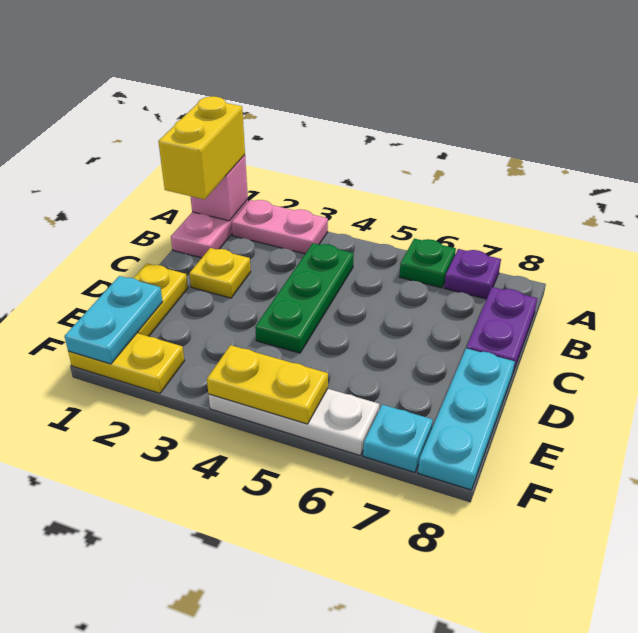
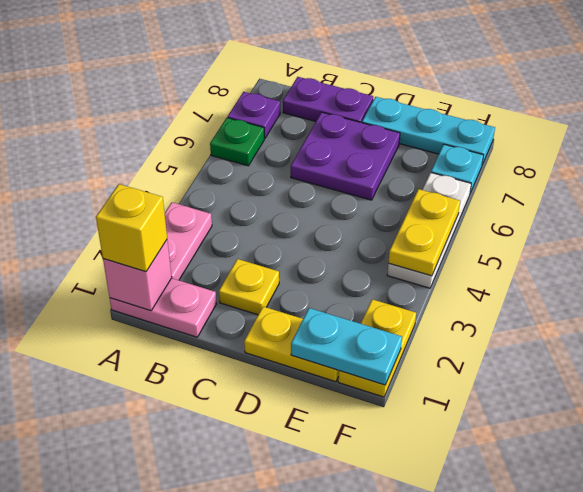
yellow 1x2 brick [158,96,245,199] -> yellow 1x1 brick [96,184,167,272]
green 1x3 plate [255,243,354,353] -> none
none -> purple 2x2 plate [291,112,400,200]

